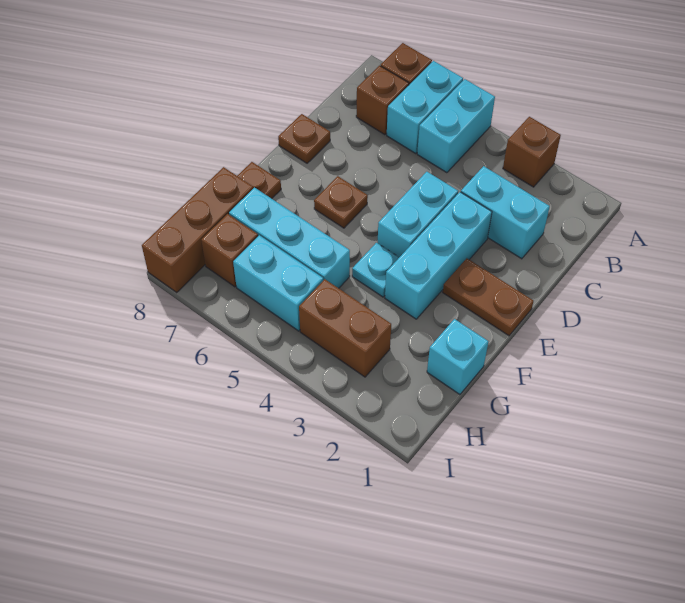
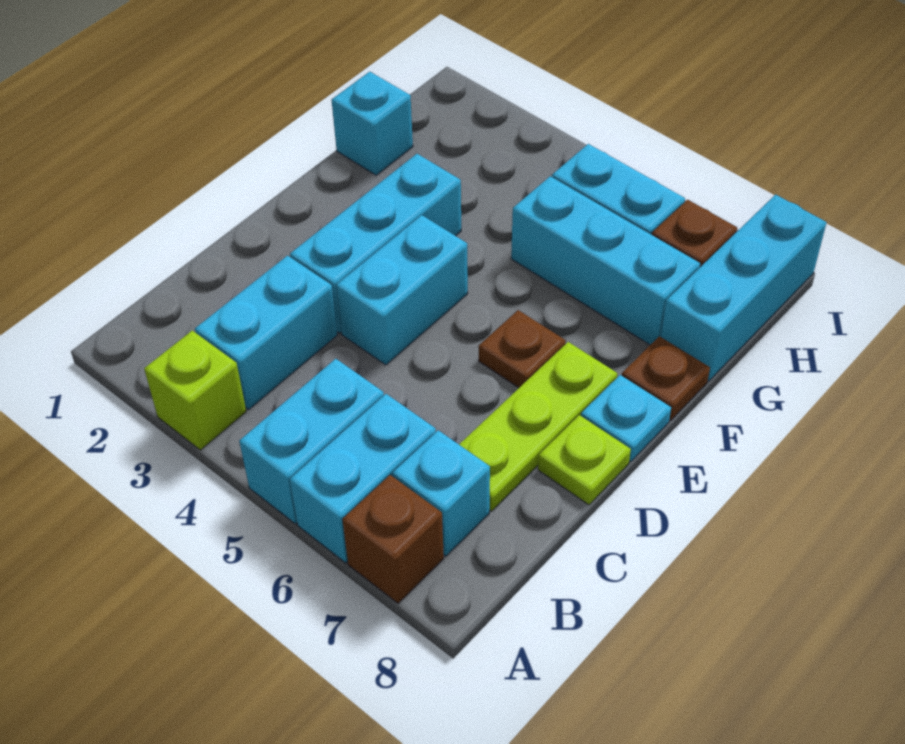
brown 1x1 brick [503,117,561,187] -> lime 1x1 brick [144,331,246,450]
brown 1x1 brick [356,66,409,135] -> cyan 1x1 brick [393,430,490,556]
cyan 1x2 brick [461,166,550,259] -> cyan 1x2 brick turned to [195,256,337,409]
none -> lime 1x3 plate [459,342,618,511]
brown 1x1 plate [278,114,330,163] -> lime 1x1 plate [538,415,631,505]
brown 1x2 plate [443,258,533,336] -> none
cyan 1x1 plate [352,243,399,297] -> cyan 1x1 plate moved to [581,375,671,462]
brown 1x3 brick [142,167,253,292] -> cyan 1x3 brick [661,194,827,381]
brown 1x2 brick [299,279,391,377] -> none

